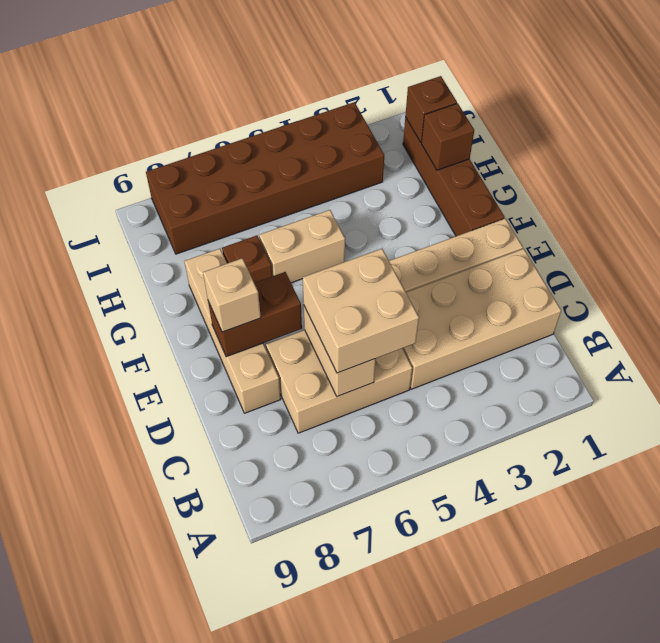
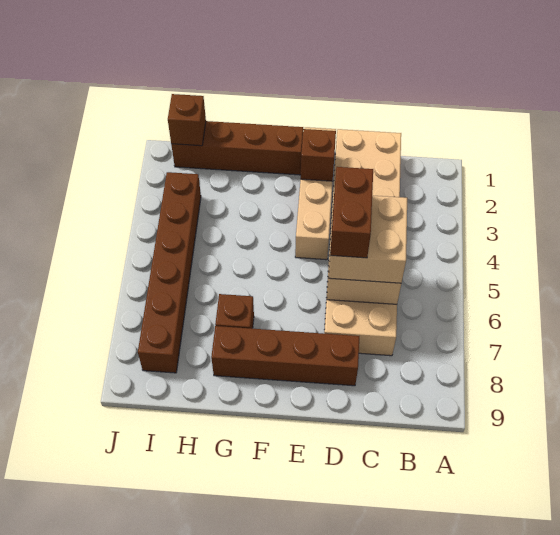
tan 1x4 brick [185,249,281,413] -> brown 1x4 brick [211,326,359,386]
brown 1x2 brick [208,272,302,357] -> brown 1x2 brick moved to [330,167,373,258]
tan 1x1 brick [203,258,261,332] -> none
tan 1x2 brick [259,210,345,283] -> none
brown 1x1 brick [421,103,474,170] -> brown 1x1 brick moved to [301,129,336,181]
brown 2x6 brick [146,102,384,254] -> brown 1x6 brick [138,172,201,373]

